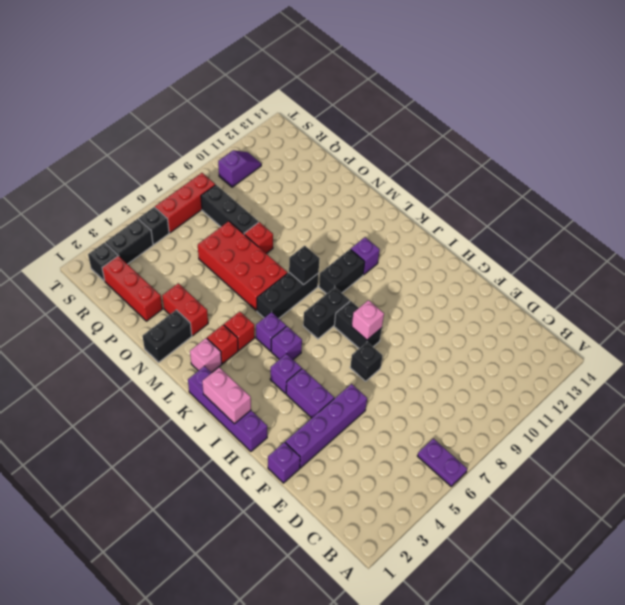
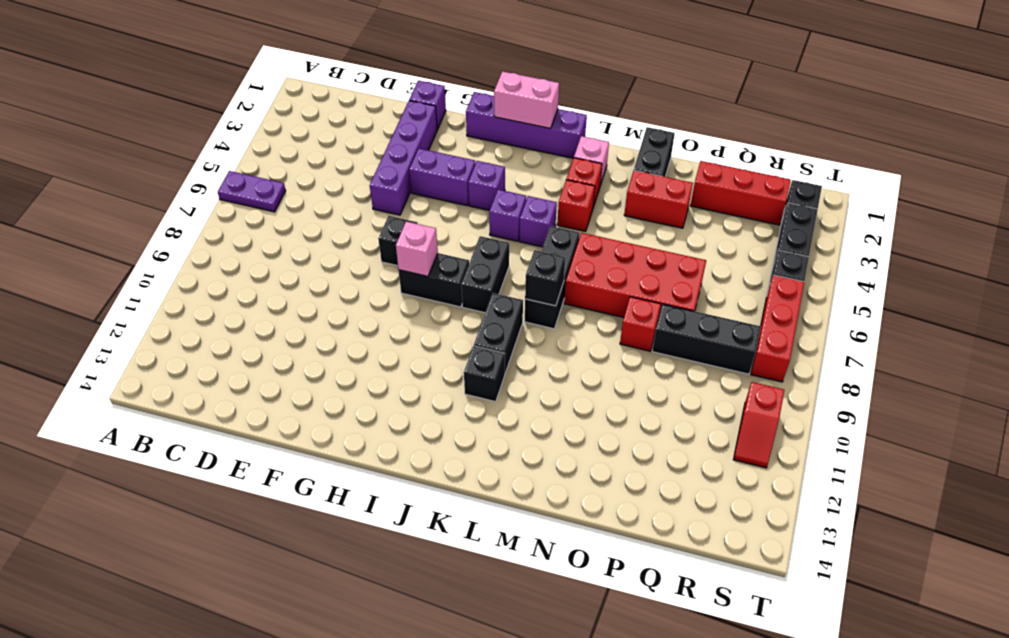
purple 1x1 brick [351,237,380,275] -> black 1x1 brick [464,346,505,402]
purple 1x2 slope [218,150,261,187] -> red 1x2 slope [733,382,784,468]

